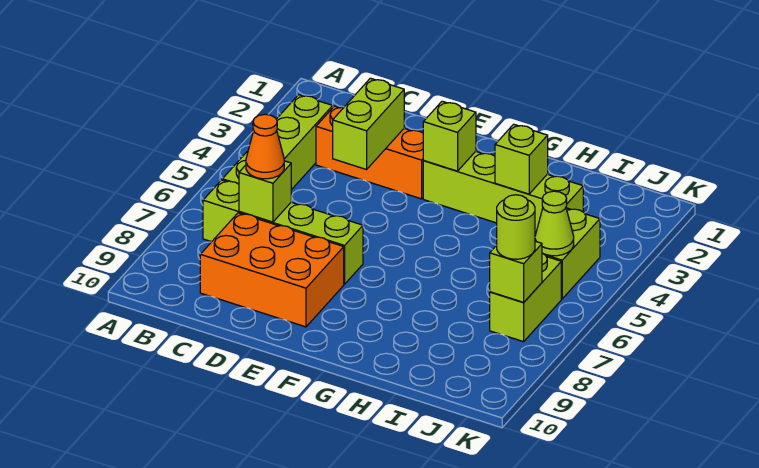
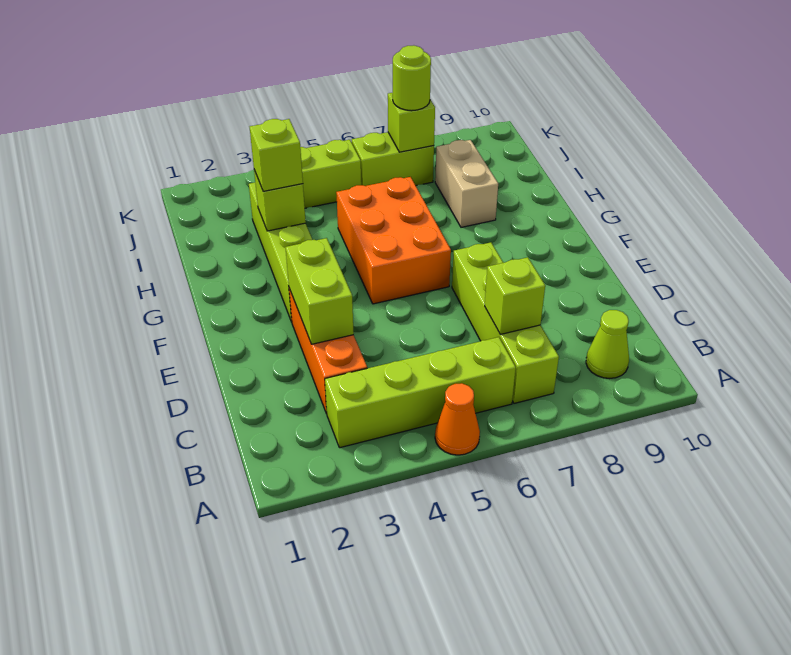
orange 1x1 cone [246,114,284,179] -> orange 1x1 cone moved to [435,383,480,455]
orange 2x3 brick [200,213,344,327] -> orange 2x3 brick moved to [336,177,451,304]
lime 1x2 brick [333,78,404,170] -> lime 1x2 brick turned to [285,238,354,344]
lime 1x1 brick [423,101,476,171] -> lime 1x1 brick moved to [250,119,303,191]
none -> tan 1x2 brick [435,140,498,227]
lime 1x1 cone [535,191,574,256] -> lime 1x1 cone moved to [586,310,629,379]

